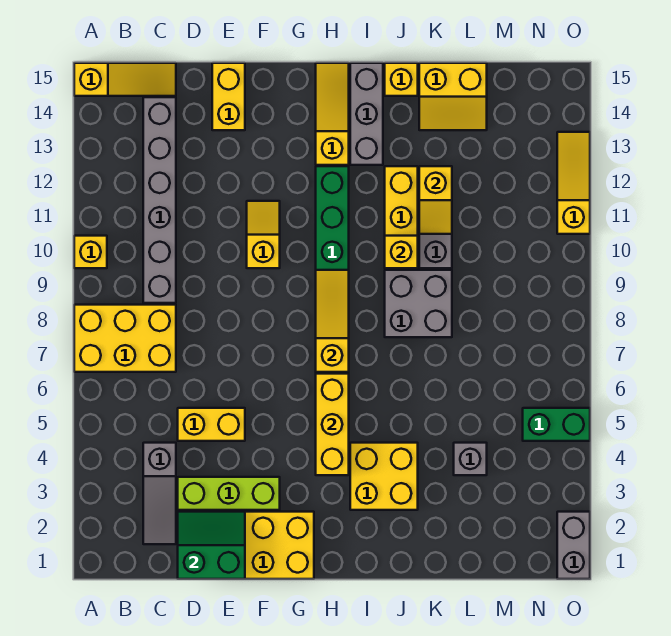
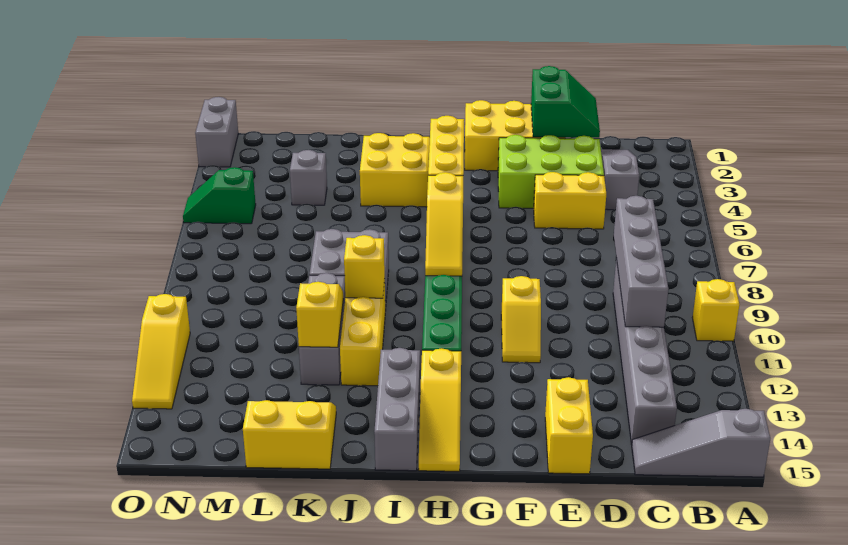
yellow 2x3 brick [74,305,176,372] -> none
yellow 1x3 slope [74,63,176,96] -> grey 1x3 slope [632,409,770,477]
none -> grey 1x4 brick [613,196,668,327]
green 2x2 slope [178,512,245,579] -> green 2x2 slope turned to [531,66,600,138]
lime 1x3 brick [178,477,280,510] -> lime 2x3 brick [498,135,604,208]
yellow 1x1 brick [385,63,418,96] -> none
green 1x2 brick [523,408,590,441] -> green 1x2 slope [183,167,256,224]

